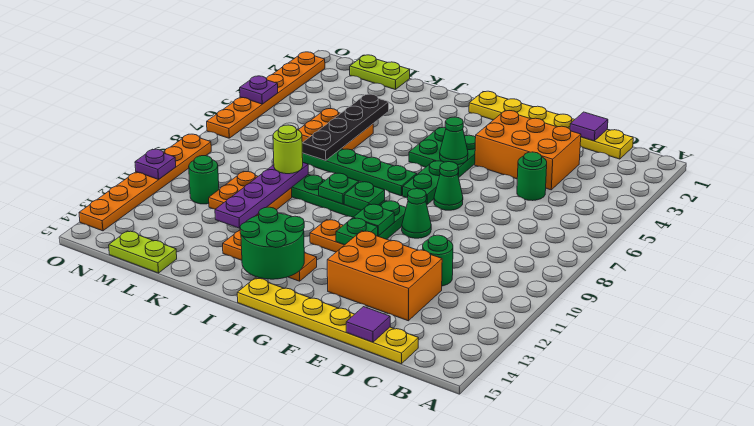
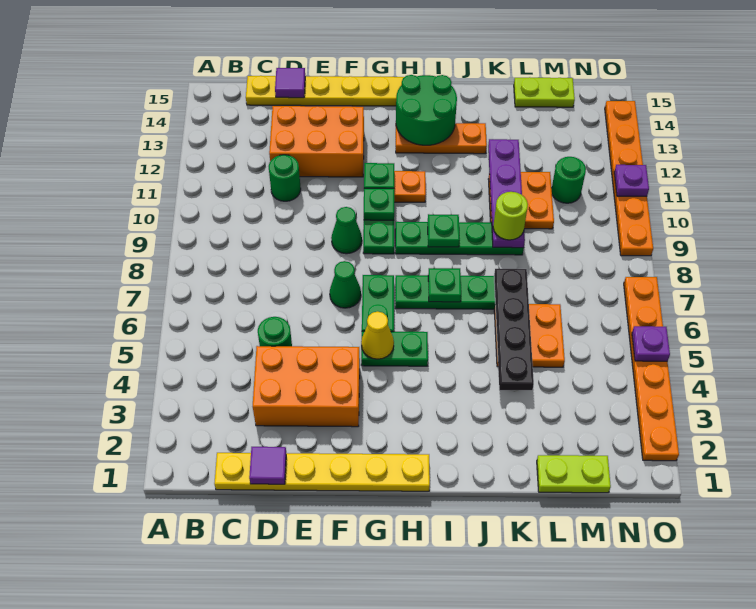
green 2x2 plate [409,127,476,177] -> green 1x2 plate [361,331,428,366]
green 1x1 cone [440,117,468,165] -> yellow 1x1 cone [361,311,394,359]
green 1x1 plate [344,182,385,210] -> green 1x1 plate moved to [428,268,461,302]

